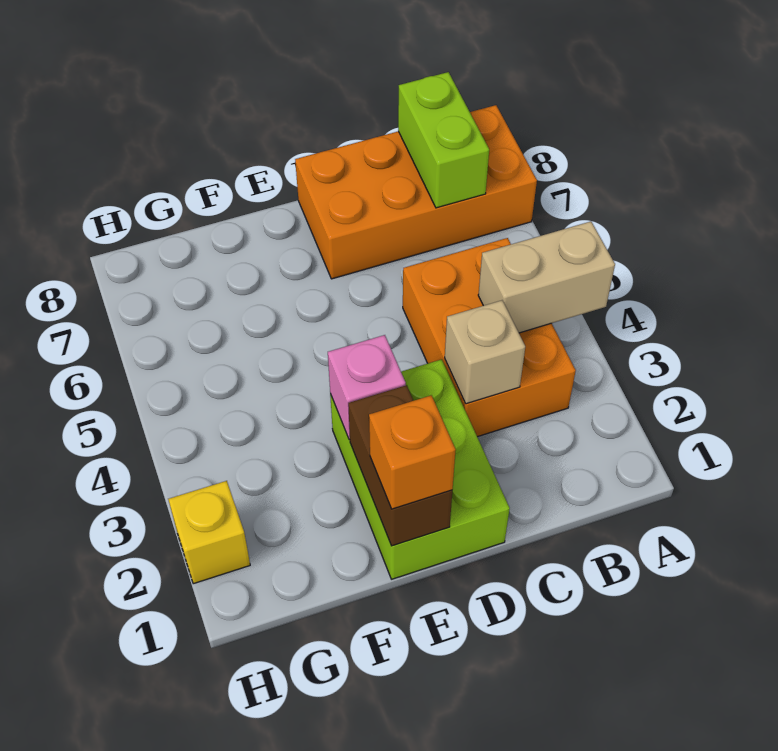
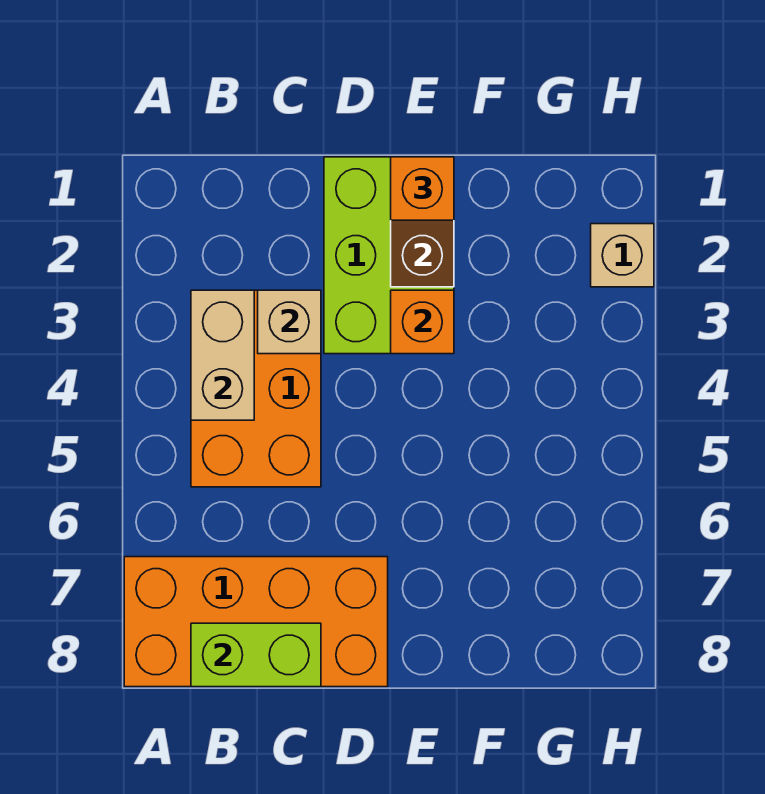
tan 1x2 brick [478,221,615,333] -> tan 1x2 brick turned to [191,290,254,420]
lime 1x2 brick [398,72,489,208] -> lime 1x2 brick turned to [191,623,321,687]
pink 1x1 brick [328,335,406,440] -> orange 1x1 brick [391,290,454,354]
yellow 1x1 brick [168,481,250,584] -> tan 1x1 brick [591,224,654,287]

